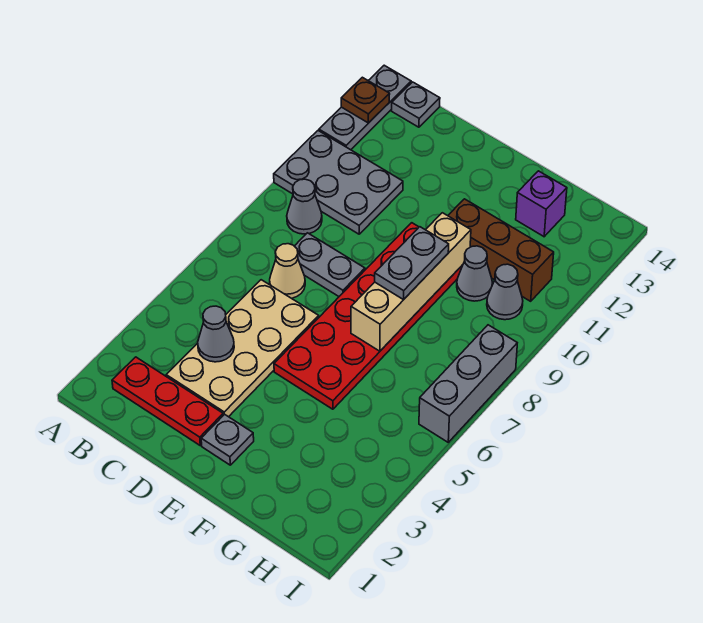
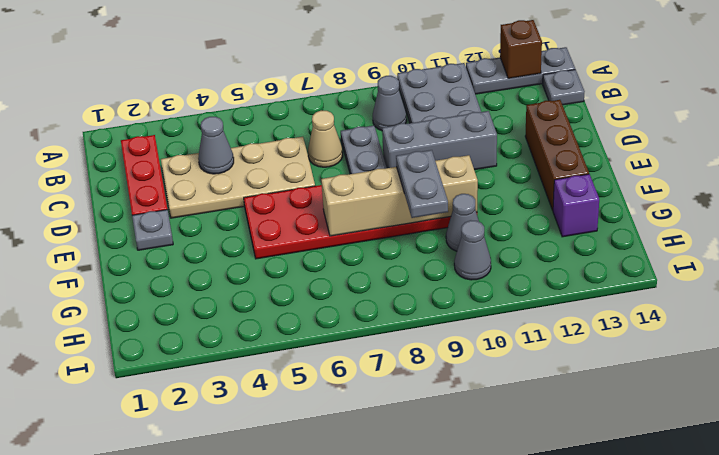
brown 1x1 plate [341,77,390,123] -> brown 1x1 brick [500,20,542,78]
grey 1x2 plate [375,227,449,300] -> grey 1x2 plate turned to [396,150,448,218]
brown 1x3 brick [448,199,554,301] -> brown 1x3 brick moved to [525,100,589,210]
grey 1x3 brick [419,325,517,442] -> grey 1x3 brick moved to [382,111,497,170]

